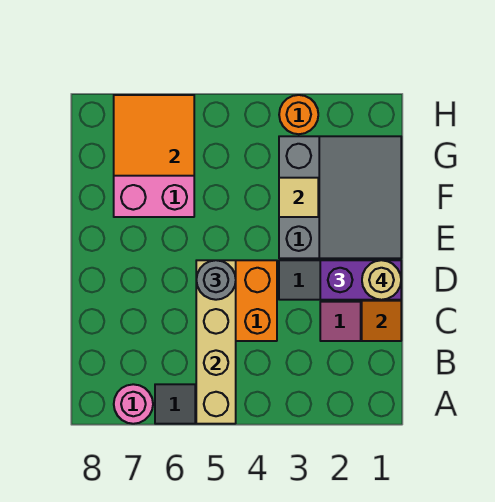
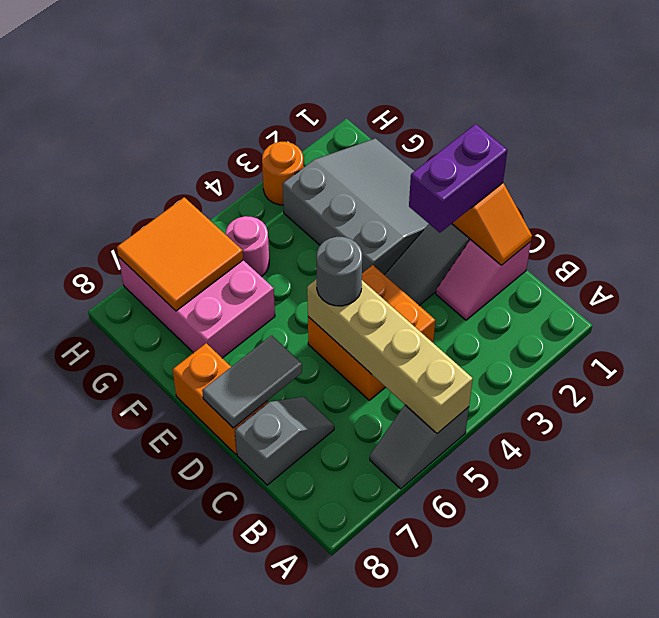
pink 1x1 round brick [114,384,153,424] -> pink 1x1 round brick moved to [225,216,269,277]
none -> grey 1x2 slope [235,397,334,485]
tan 1x1 round brick [362,260,401,300] -> none
none -> grey 1x2 tile [202,335,302,428]
none -> orange 1x2 brick [173,343,267,454]
tan 1x1 tile [279,178,318,217] -> none

